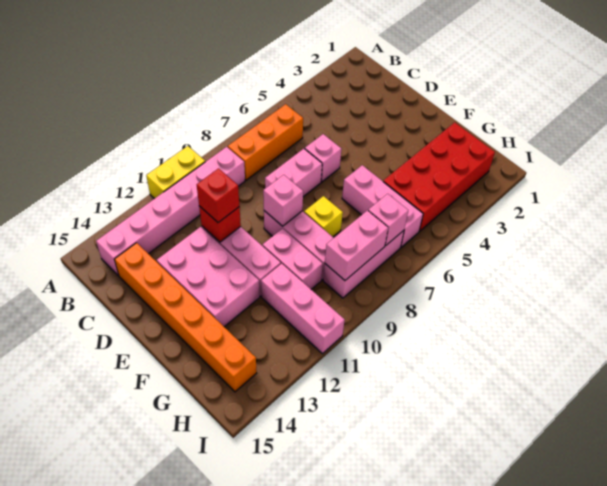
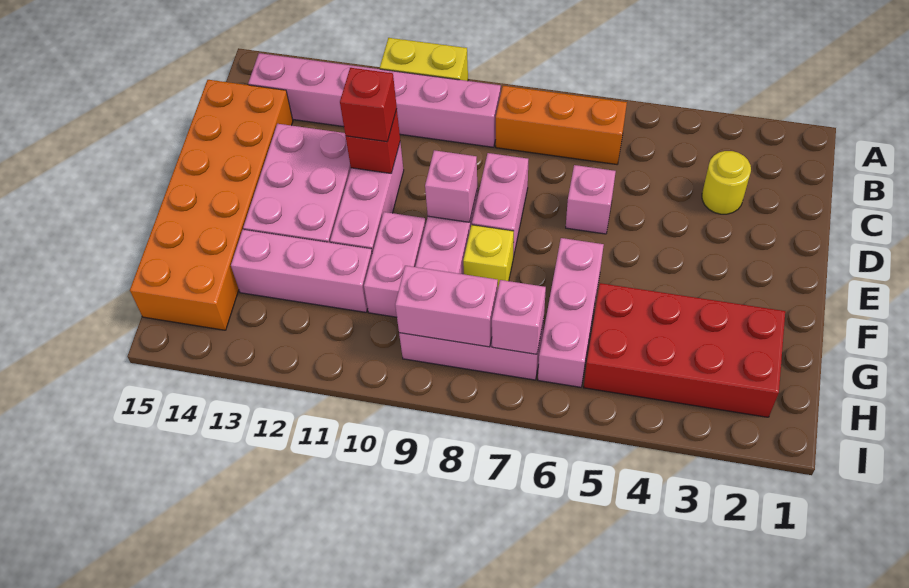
none -> yellow 1x1 round brick [702,151,751,214]
orange 1x6 brick [115,243,257,392] -> orange 2x6 brick [130,80,293,330]
pink 1x2 brick [265,149,322,197] -> pink 1x2 brick turned to [472,153,528,257]
pink 1x3 brick [261,264,345,354] -> pink 1x3 brick turned to [231,230,372,312]

